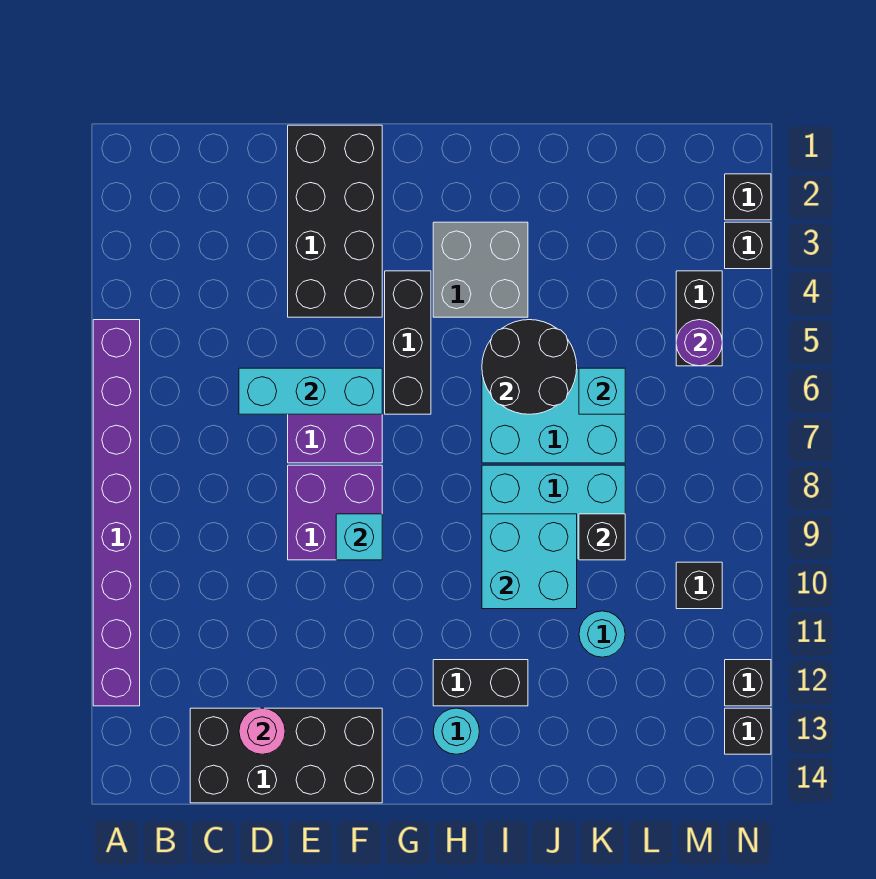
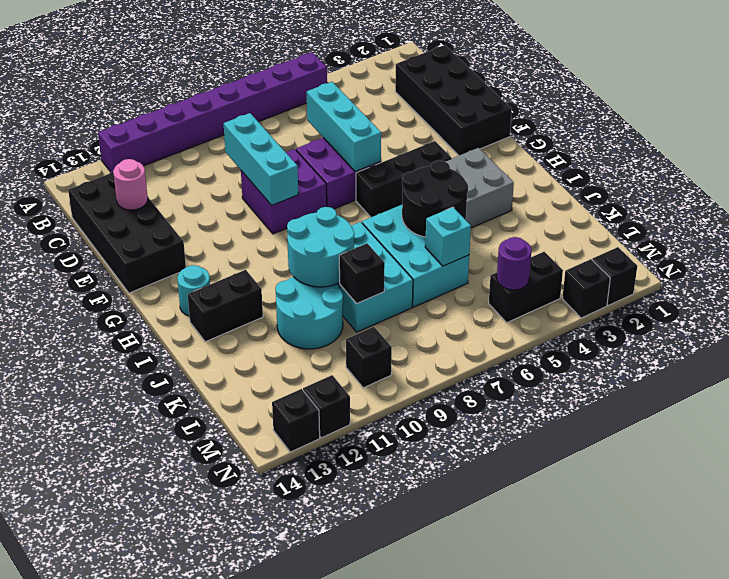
black 2x4 brick [288,125,382,317] -> black 2x4 brick turned to [395,45,512,155]
cyan 1x1 brick [336,514,382,560] -> cyan 1x3 brick [224,113,298,205]
black 1x2 brick [433,660,528,706] -> black 1x2 brick turned to [188,270,263,342]
cyan 2x2 brick [482,514,577,609] -> cyan 2x2 round brick [287,207,354,287]
cyan 1x1 round brick [579,611,625,657] -> cyan 2x2 round brick [275,277,343,349]

